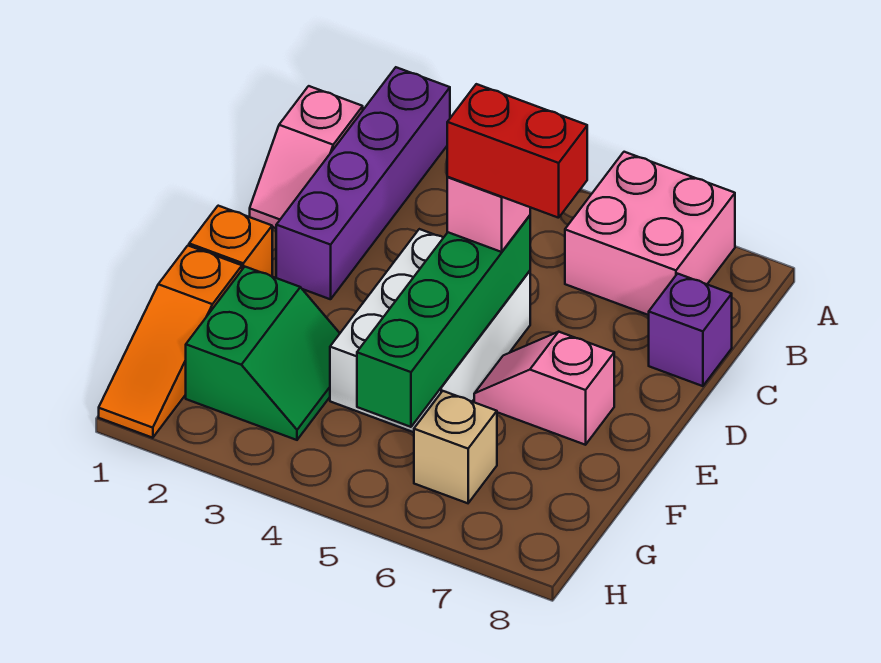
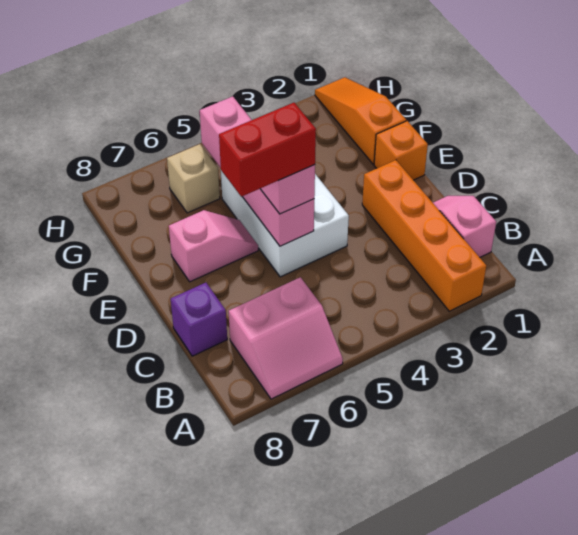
purple 1x4 brick [276,67,450,299] -> orange 1x4 brick [362,160,486,311]
pink 2x2 brick [565,152,735,315] -> pink 2x2 slope [229,277,343,399]
green 1x4 brick [357,215,530,427] -> pink 1x4 brick [200,96,314,246]
green 2x2 slope [186,267,340,440] -> none

